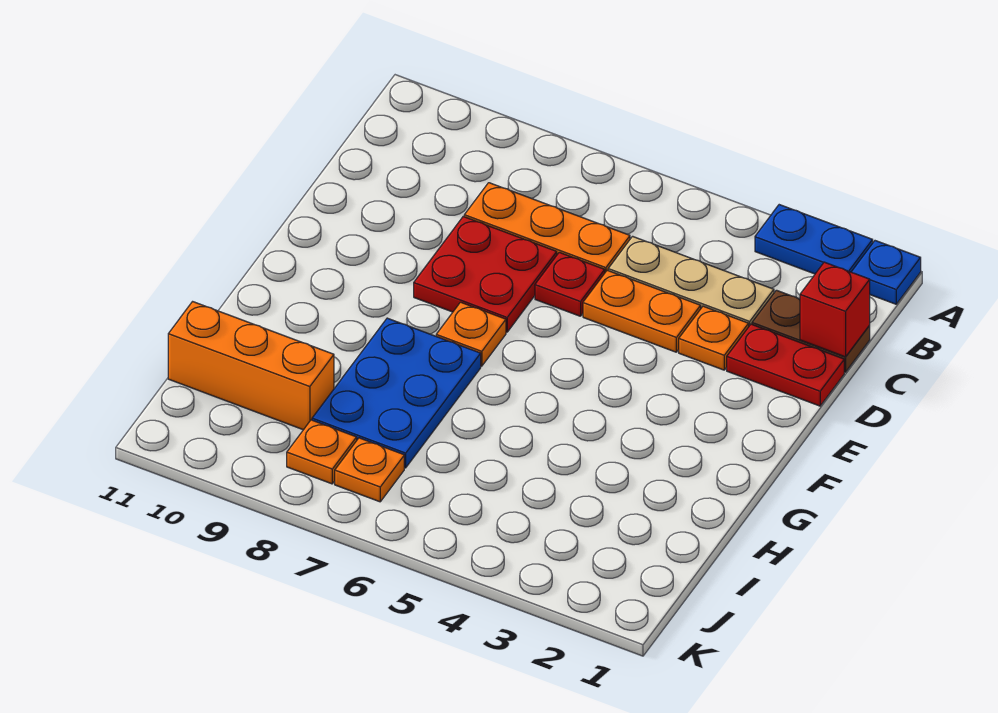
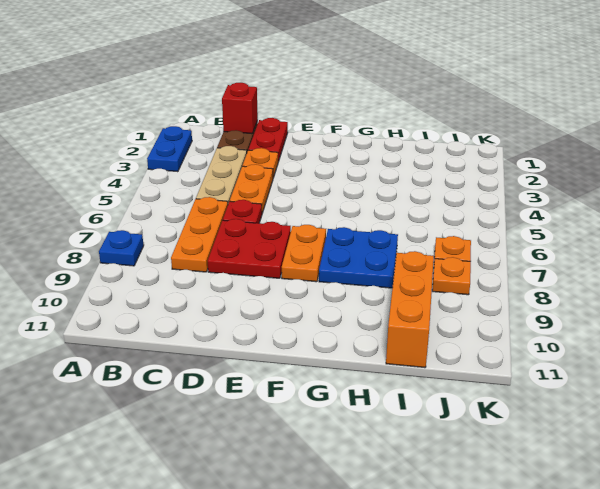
blue 1x1 plate [852,241,921,304] -> blue 1x1 plate moved to [99,230,144,266]
orange 1x1 plate [436,302,506,366] -> orange 1x2 plate [282,225,326,282]
blue 2x3 plate [312,318,481,468] -> blue 2x2 plate [319,227,398,288]

